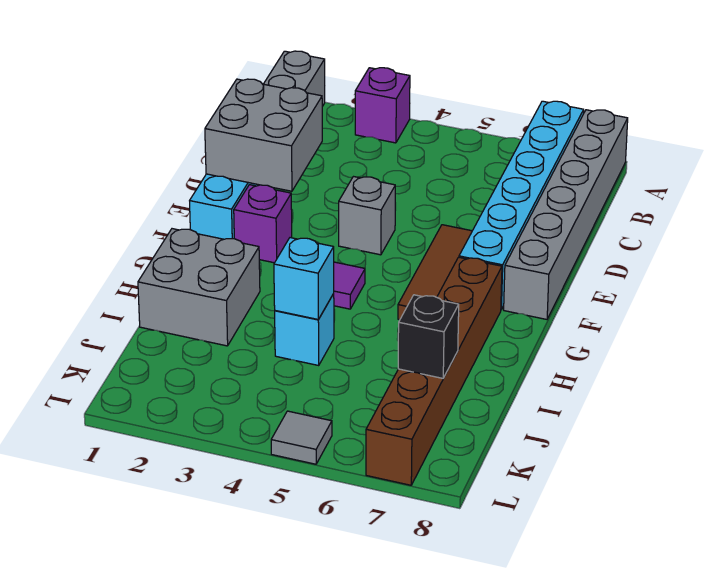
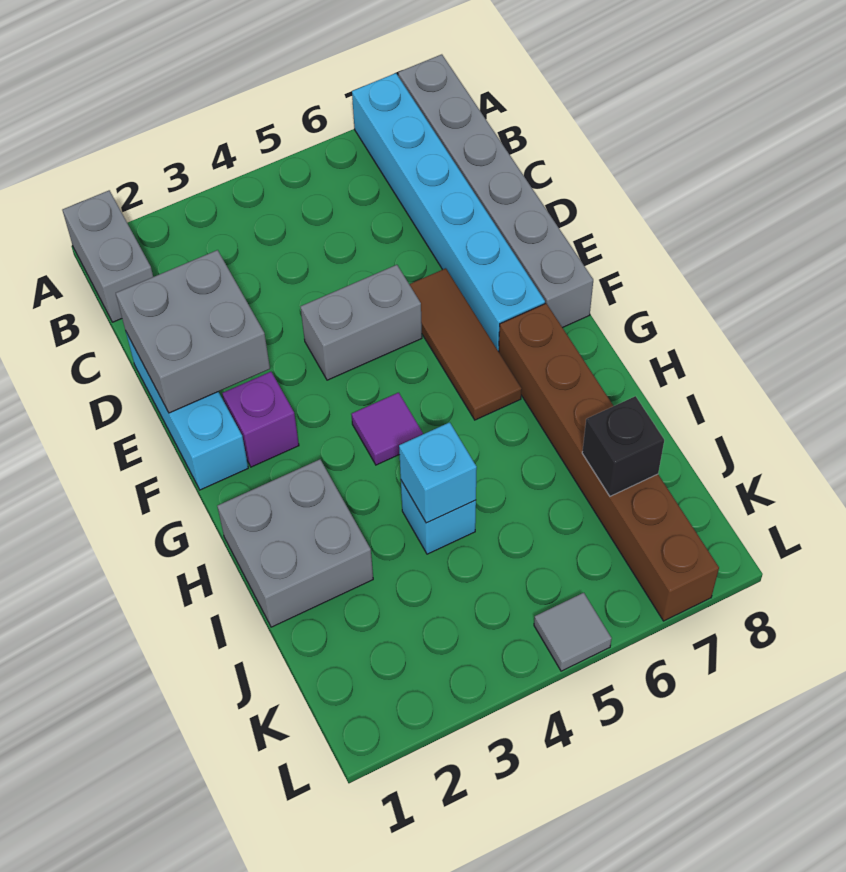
purple 1x1 brick [355,68,410,143] -> none
grey 1x1 brick [339,177,395,255] -> grey 1x2 brick [301,265,422,380]

